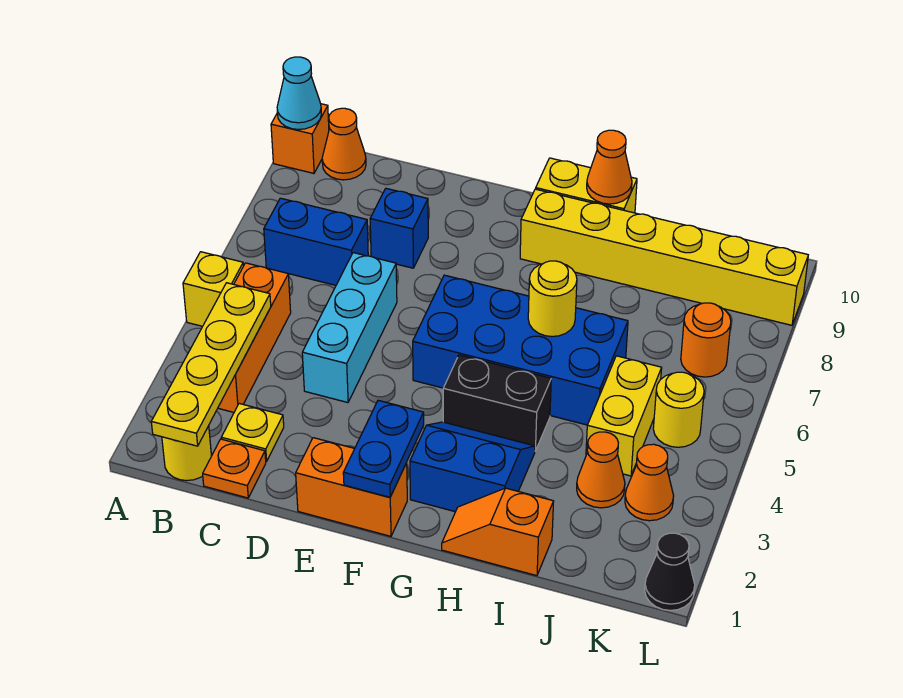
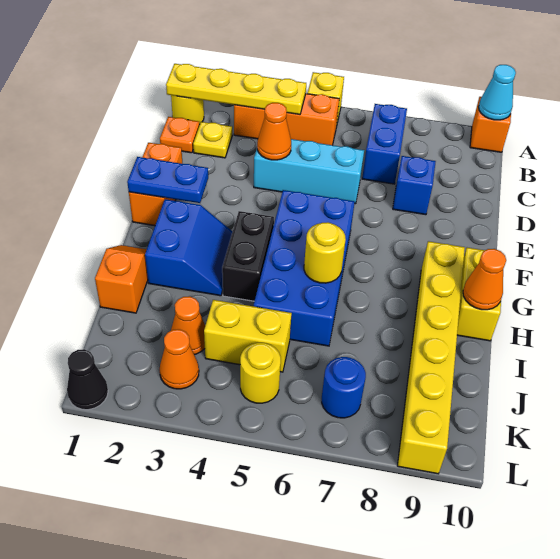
orange 1x1 cone [322,108,366,180] -> orange 1x1 cone moved to [257,103,291,160]
orange 1x1 round brick [681,303,731,377] -> blue 1x1 round brick [322,357,366,418]

